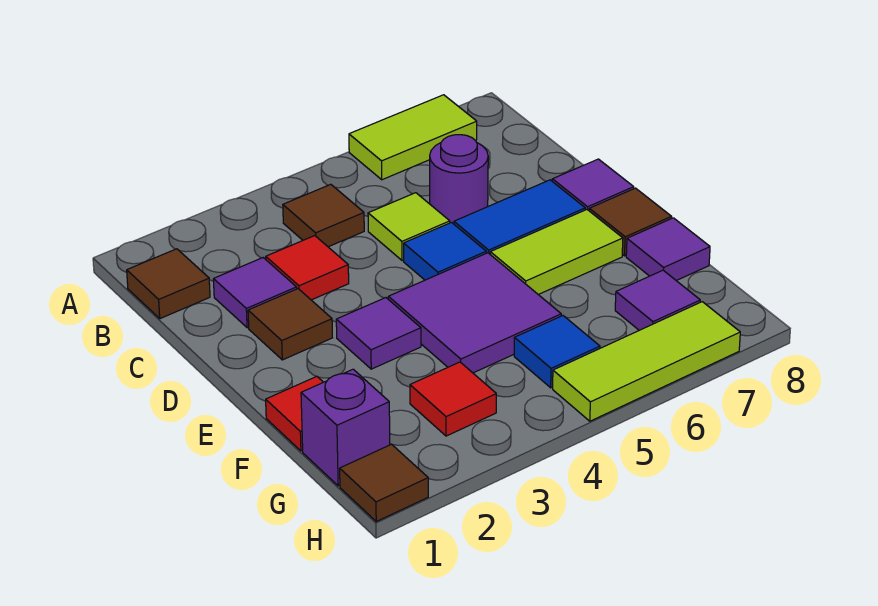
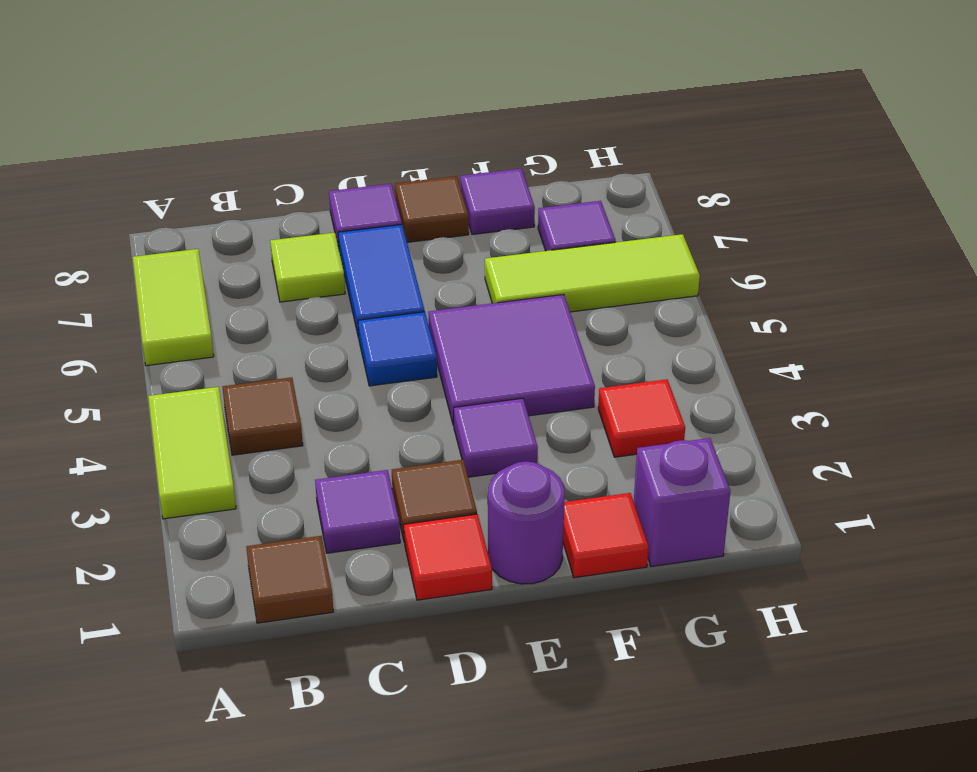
red 1x1 tile [266,236,349,300] -> red 1x1 tile moved to [404,514,492,600]
lime 1x1 tile [368,193,450,260] -> lime 1x1 tile moved to [270,233,345,302]
purple 1x1 round brick [430,135,488,224] -> purple 1x1 round brick moved to [488,461,565,584]
lime 1x2 tile [490,210,623,295] -> lime 1x2 tile moved to [148,387,236,519]
blue 1x1 tile [514,316,600,388] -> none
brown 1x1 tile [340,444,428,521] -> none
lime 1x3 tile [553,302,740,421] -> lime 1x3 tile turned to [485,234,700,312]

